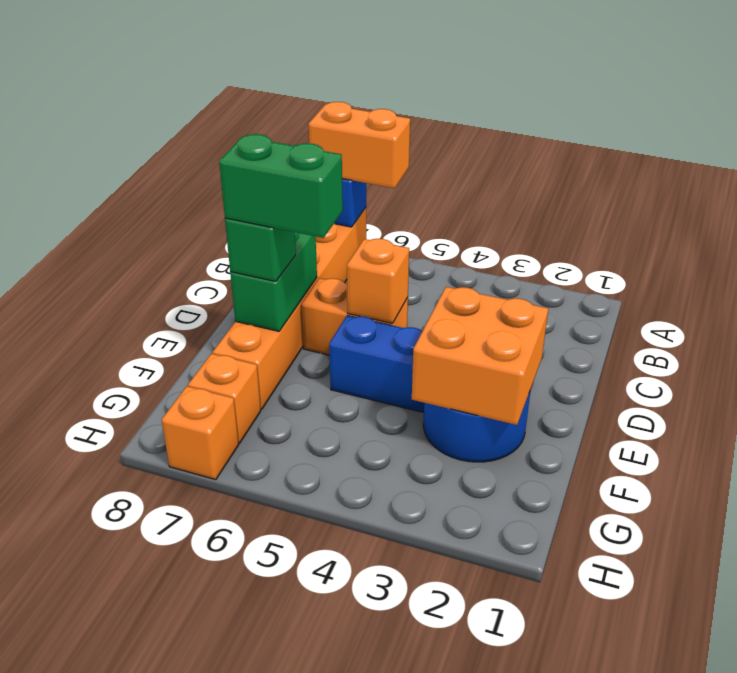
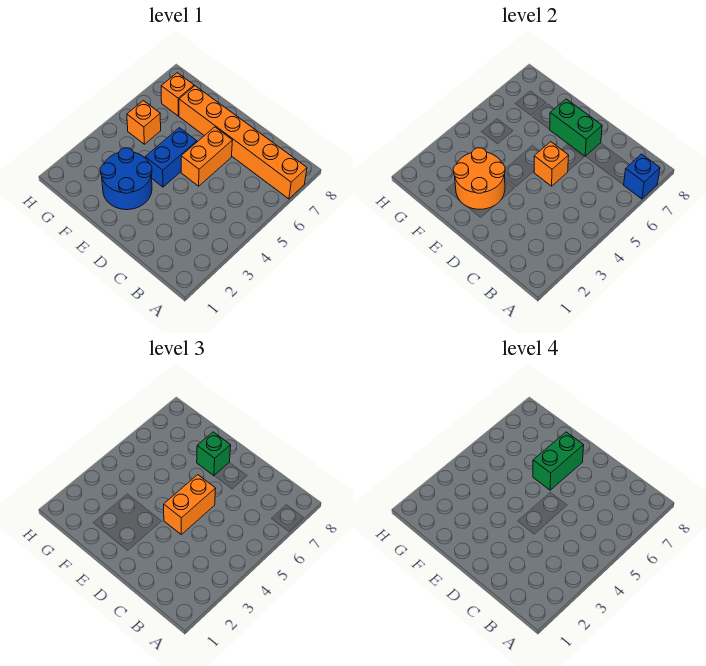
orange 1x2 brick [309,102,410,188] -> orange 1x2 brick moved to [164,475,216,534]
orange 2x2 brick [412,287,548,425] -> orange 2x2 round brick [453,148,505,209]
orange 1x1 brick [162,386,239,480] -> orange 1x1 brick moved to [127,101,161,144]

